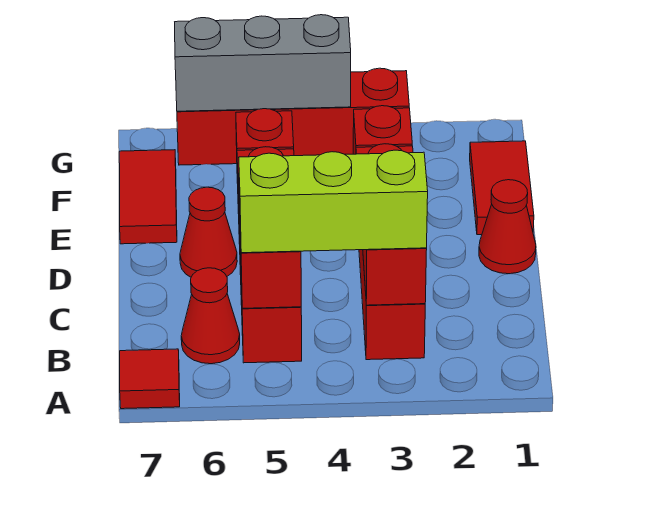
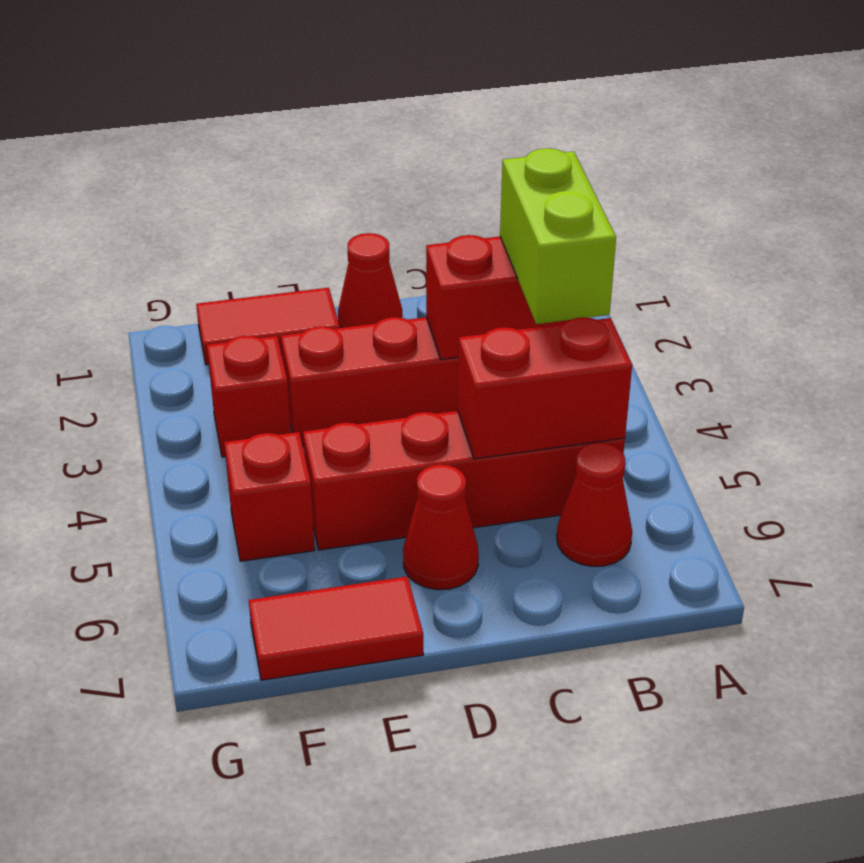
red 1x1 tile [120,349,180,409] -> none
lime 1x3 brick [239,150,428,253] -> lime 1x2 brick [500,148,616,324]
red 1x4 brick [177,68,409,165] -> none
grey 1x3 brick [175,15,351,111] -> none

